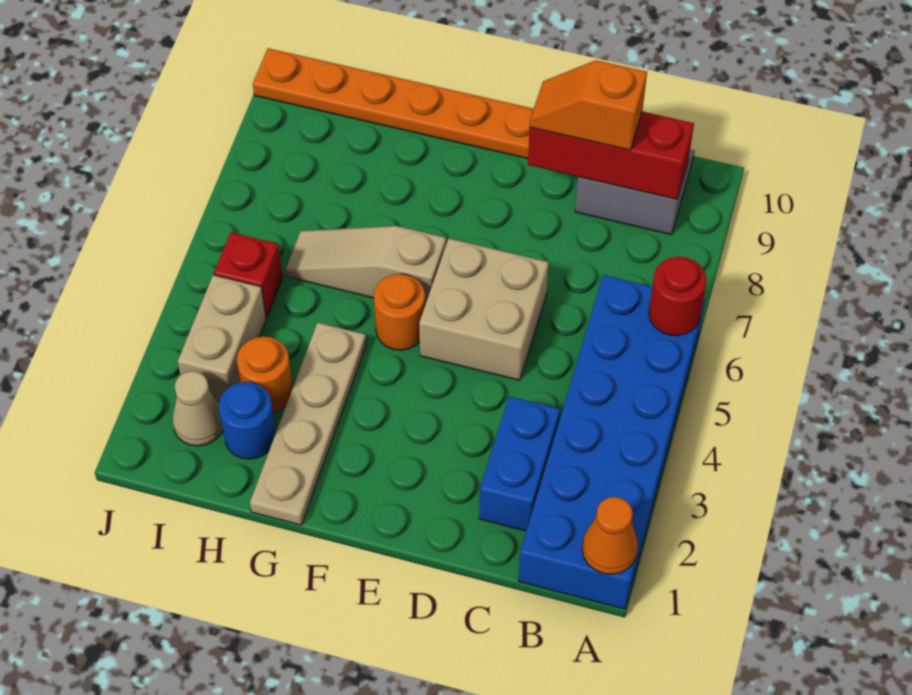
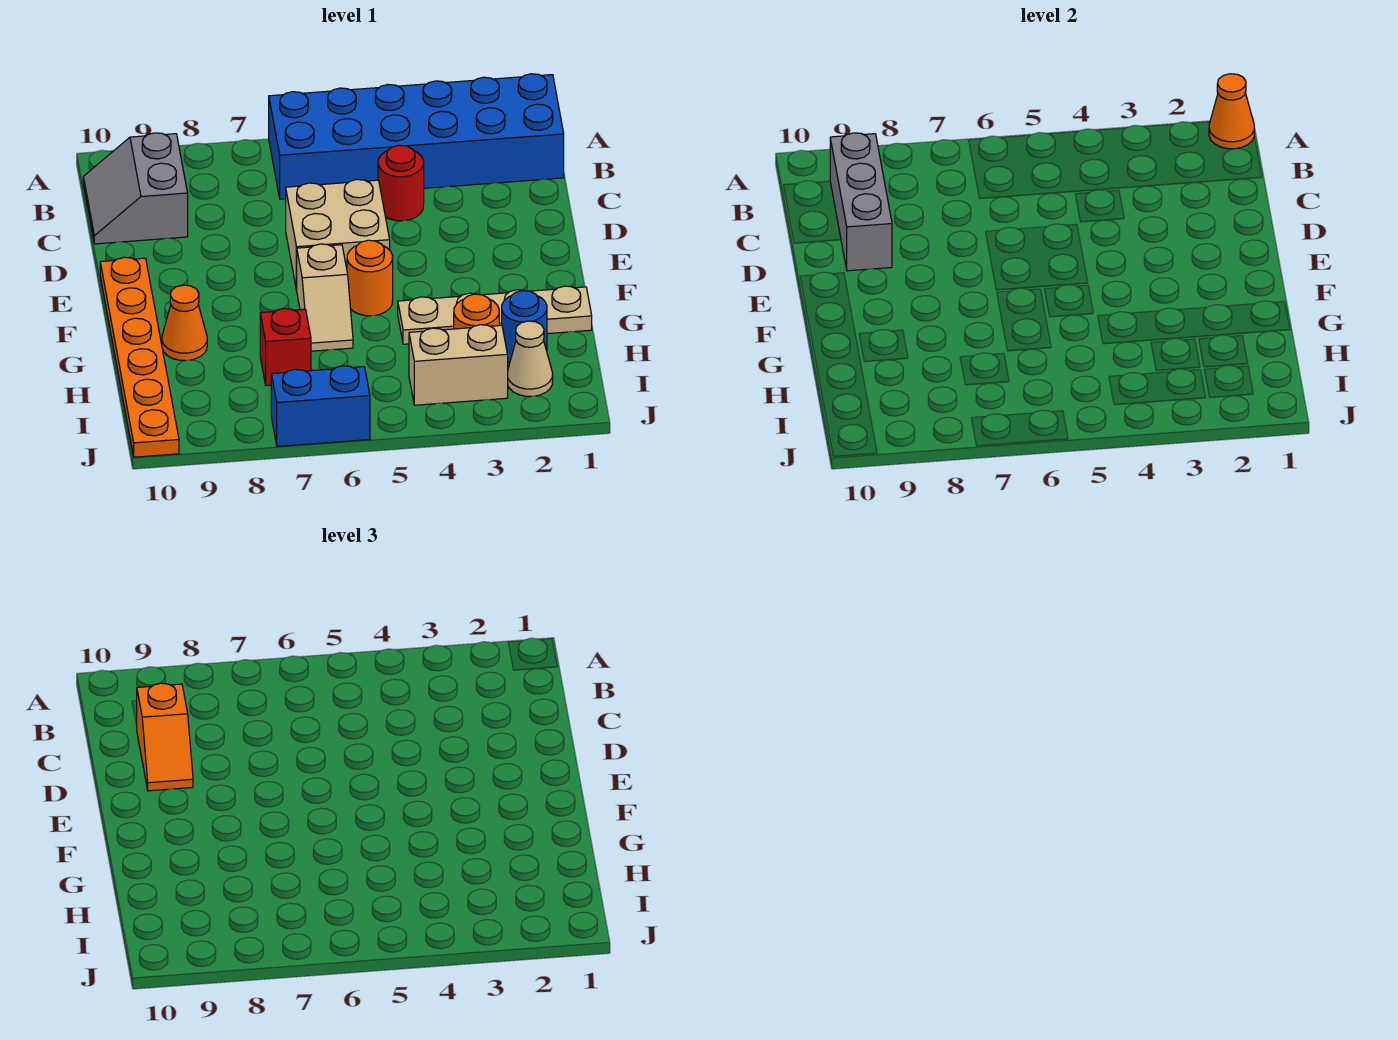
red 1x1 round brick [649,256,707,336] -> red 1x1 round brick moved to [378,145,424,221]
red 1x3 brick [528,112,694,199] -> grey 1x3 brick [830,133,892,271]
blue 1x2 brick [479,396,560,531] -> blue 1x2 brick moved to [271,366,370,446]
tan 1x3 slope [285,226,446,304] -> tan 1x2 slope [297,244,353,351]
none -> orange 1x1 cone [162,285,207,361]
red 1x1 brick [214,232,283,318] -> red 1x1 brick moved to [260,309,311,386]

